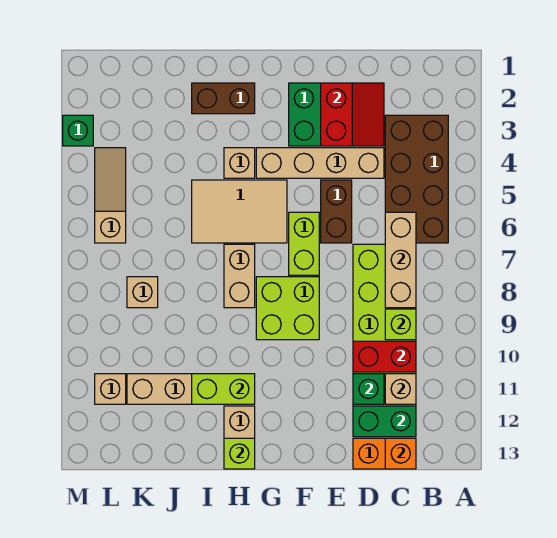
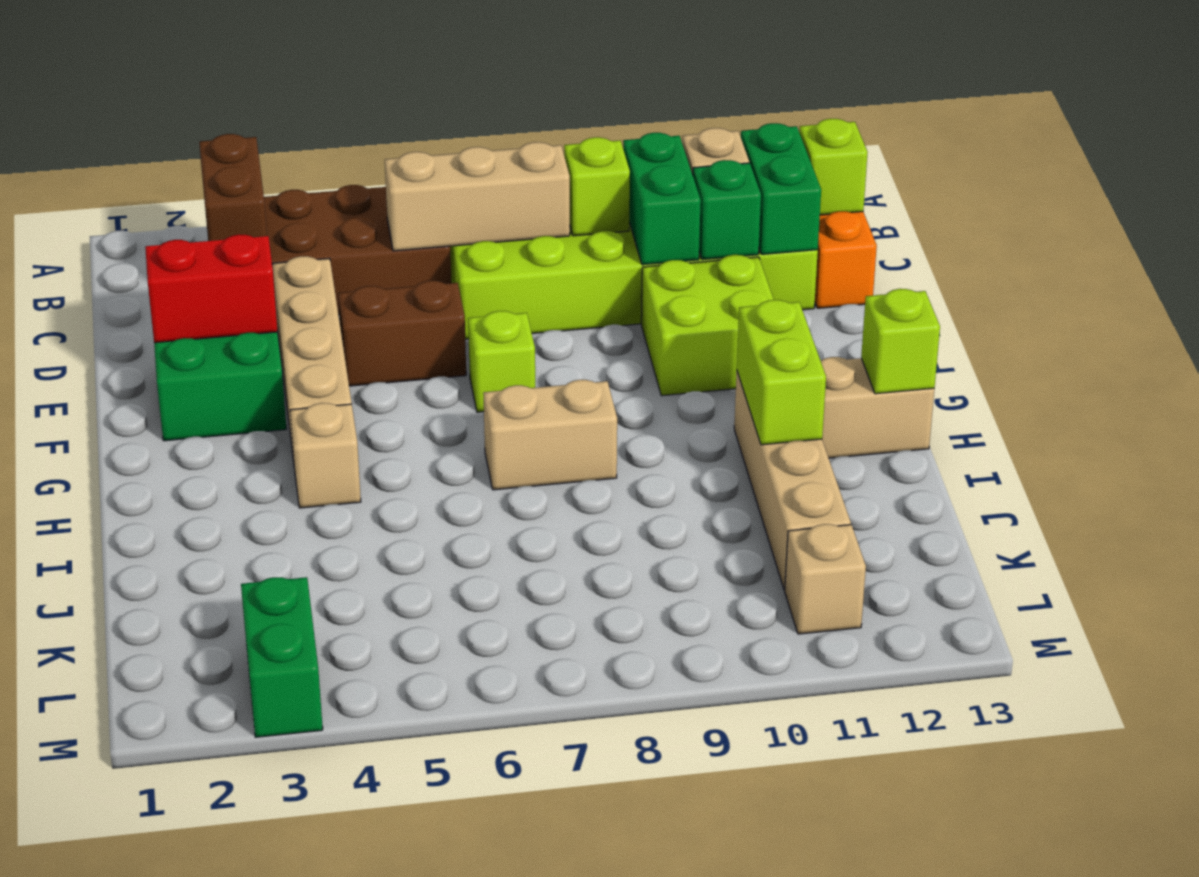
red 1x2 brick [353,341,416,372] -> green 1x2 brick [623,133,701,265]
orange 1x1 brick [385,438,416,469] -> lime 1x1 brick [799,119,868,215]
lime 1x2 brick [289,212,319,275] -> lime 1x1 brick [468,311,535,412]
lime 2x2 brick [256,277,319,340] -> lime 2x2 brick moved to [641,255,774,396]
tan 2x3 tile [192,180,287,243] -> none
brown 1x2 brick [192,83,255,114] -> brown 1x2 brick moved to [199,134,267,241]
tan 1x1 brick [127,277,158,308] -> none
tan 1x3 slope [95,148,126,243] -> none
green 1x1 brick [63,115,93,146] -> green 1x2 brick [241,577,323,737]

